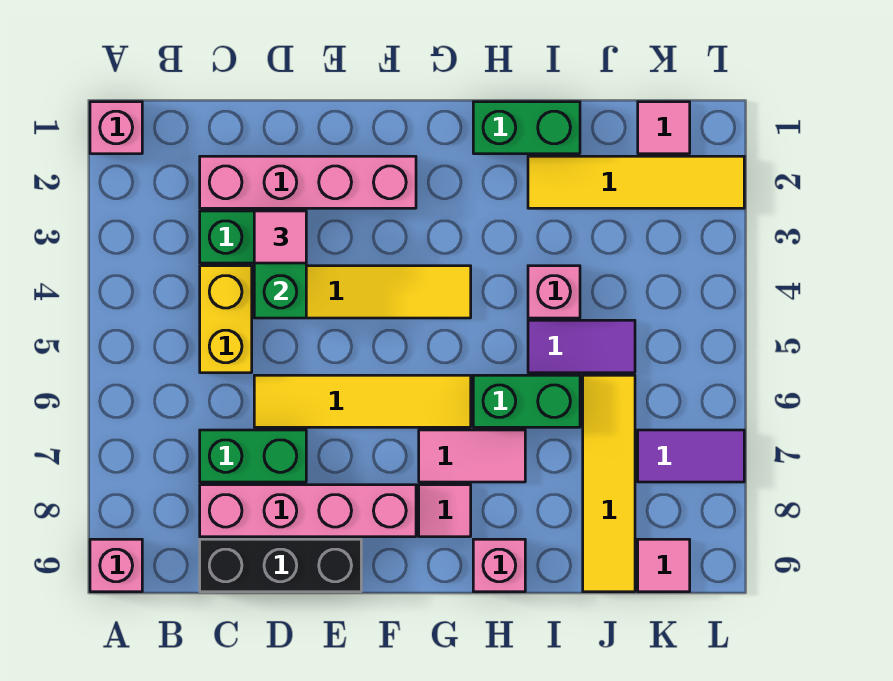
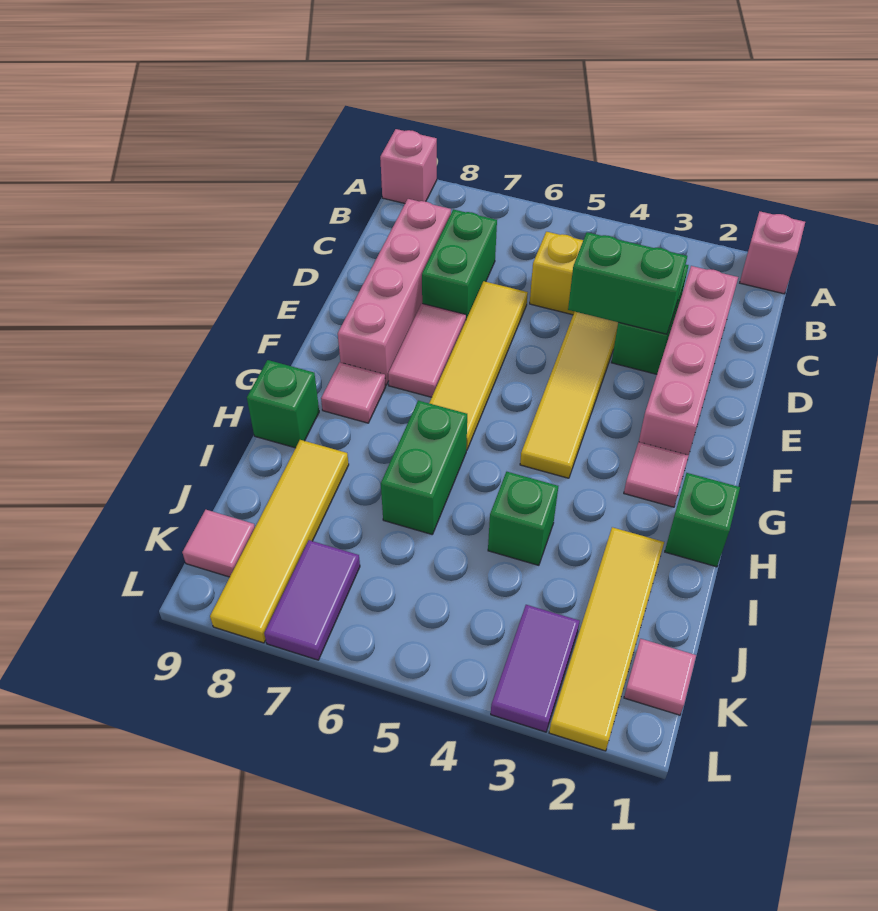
black 1x3 brick [200,539,361,592] -> none
pink 1x1 tile [254,211,306,263] -> pink 1x1 tile moved to [624,442,689,507]
pink 1x2 tile [419,430,525,482] -> pink 1x2 tile moved to [388,304,466,397]
green 1x2 brick [473,102,580,154] -> green 1x1 brick [665,473,740,567]
pink 1x1 brick [473,539,525,592] -> green 1x1 brick [247,360,319,448]
pink 1x1 brick [528,266,580,318] -> green 1x1 brick [488,472,558,565]
purple 1x2 tile [528,320,635,373] -> purple 1x2 tile moved to [491,605,580,732]
yellow 1x4 tile [583,375,635,592] -> yellow 1x4 tile turned to [210,440,349,643]

